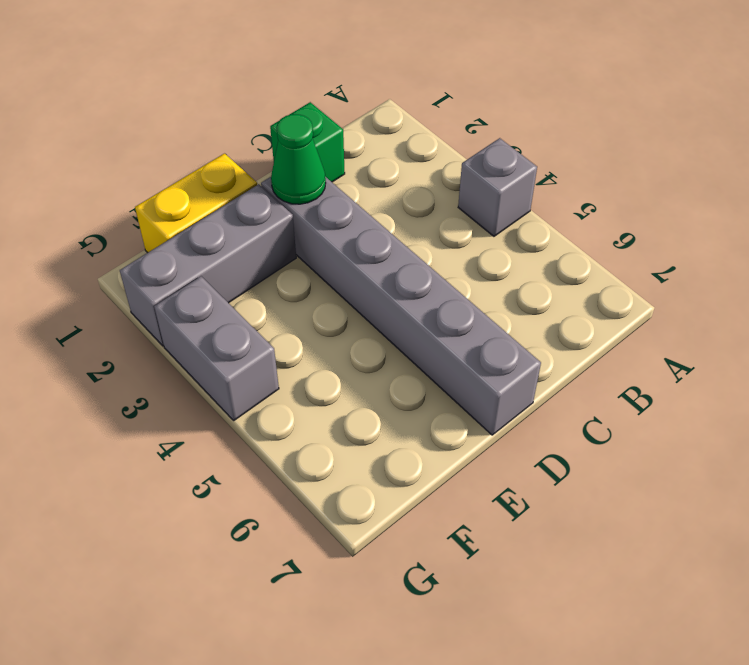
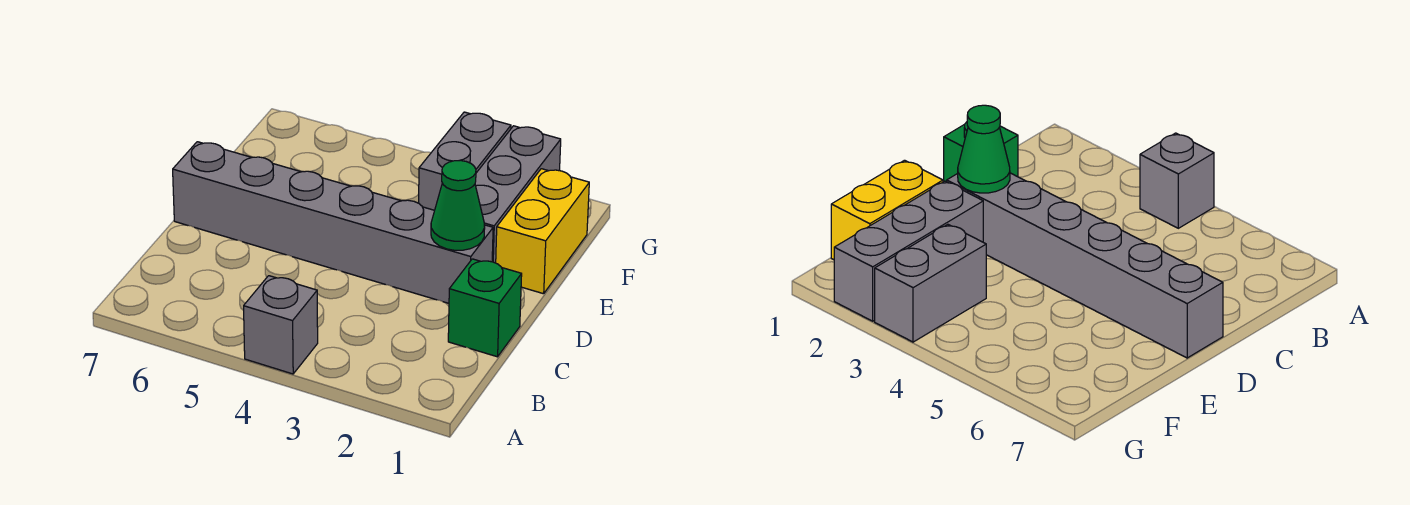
grey 1x2 brick [154,276,279,420] -> grey 1x2 brick turned to [419,112,511,210]

